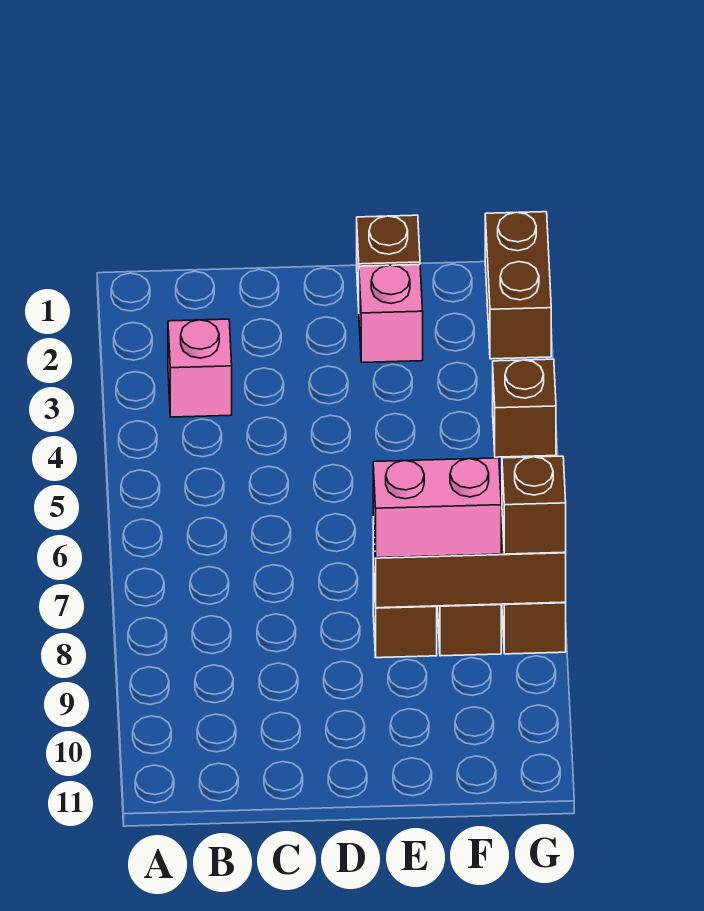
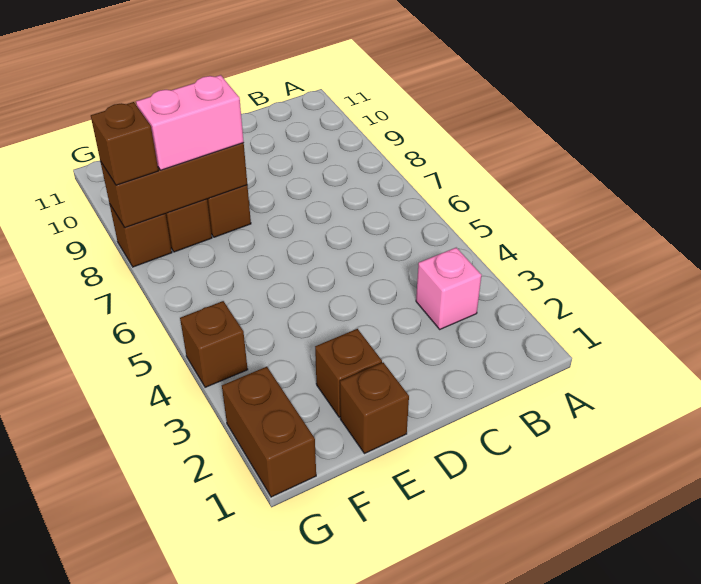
pink 1x1 brick [359,265,423,362] -> brown 1x1 brick [315,329,382,417]

